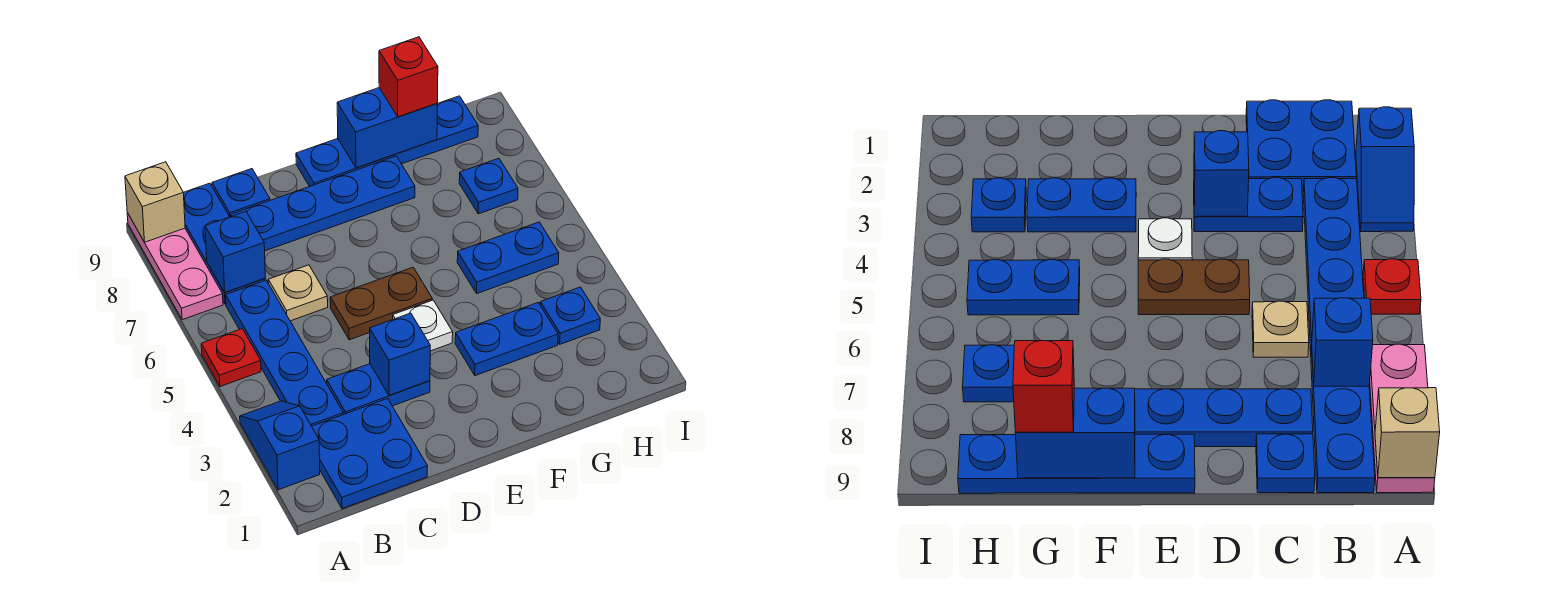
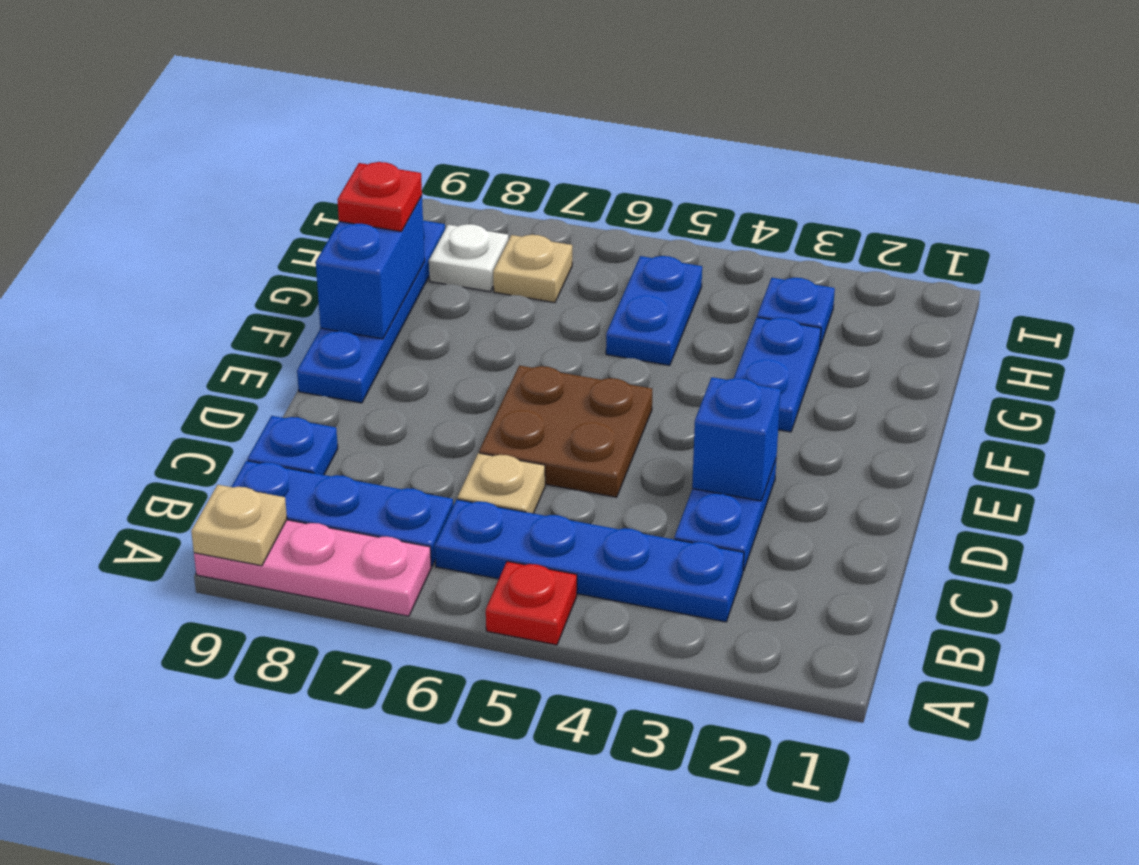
blue 1x2 slope [240,401,320,490] -> none
tan 1x1 brick [125,162,185,242] -> tan 1x1 plate [191,485,287,566]
blue 2x2 plate [312,398,428,509] -> none
blue 1x1 brick [205,212,265,292] -> none
blue 1x4 plate [231,156,415,251] -> none
brown 1x2 plate [330,267,432,340] -> brown 2x2 plate [479,365,652,497]
white 1x1 plate [393,300,453,351] -> white 1x1 plate moved to [429,224,508,292]
red 1x1 brick [379,37,438,117] -> red 1x1 plate [337,162,422,232]
blue 1x1 plate [459,158,518,214] -> tan 1x1 plate [493,235,572,303]

